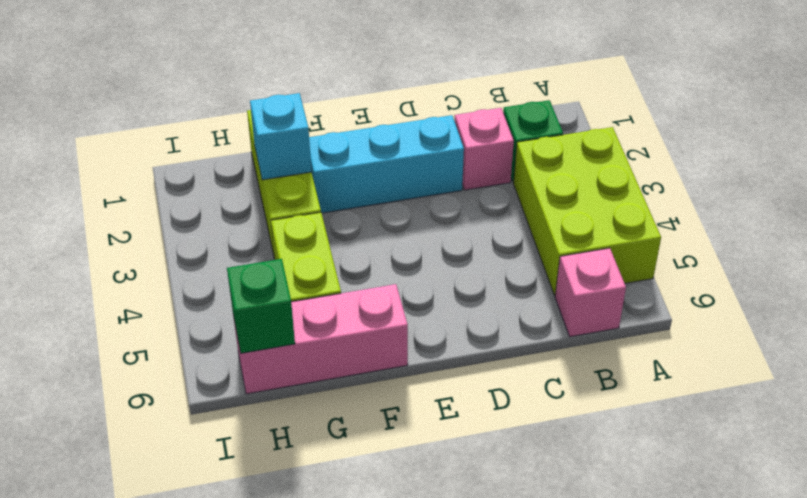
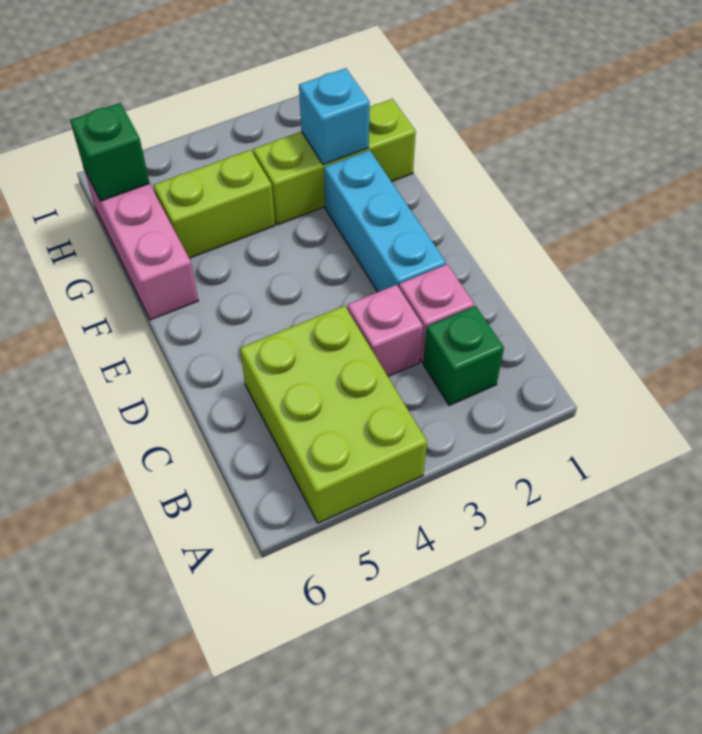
lime 2x3 brick [514,127,661,296] -> lime 2x3 brick turned to [240,306,427,523]
pink 1x1 brick [555,248,626,337] -> pink 1x1 brick moved to [347,285,423,376]

